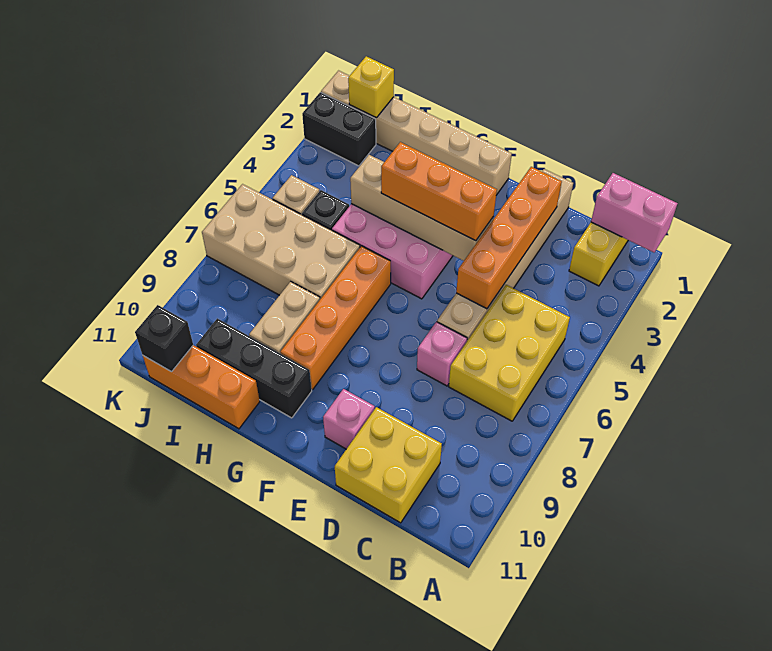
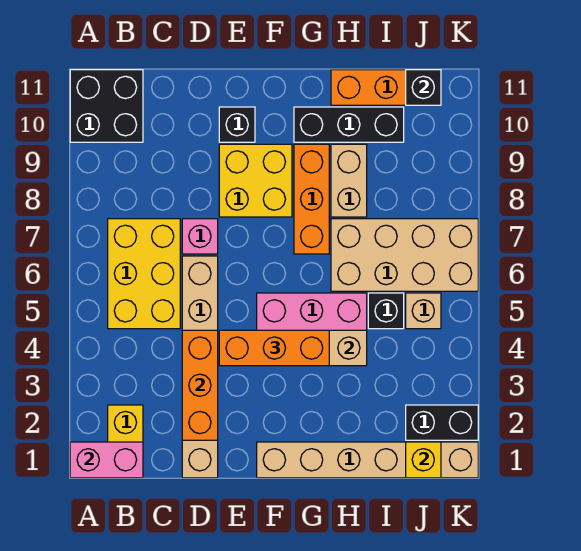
none -> black 2x2 brick [70,70,143,142]
yellow 2x2 brick [335,407,442,523] -> yellow 2x2 brick moved to [219,144,292,217]
orange 1x4 brick [456,167,562,309] -> orange 1x3 brick [182,330,218,440]
pink 1x1 brick [323,389,375,449] -> black 1x1 brick [219,107,255,142]
orange 1x4 brick [280,246,391,389] -> orange 1x3 brick [294,144,329,254]

